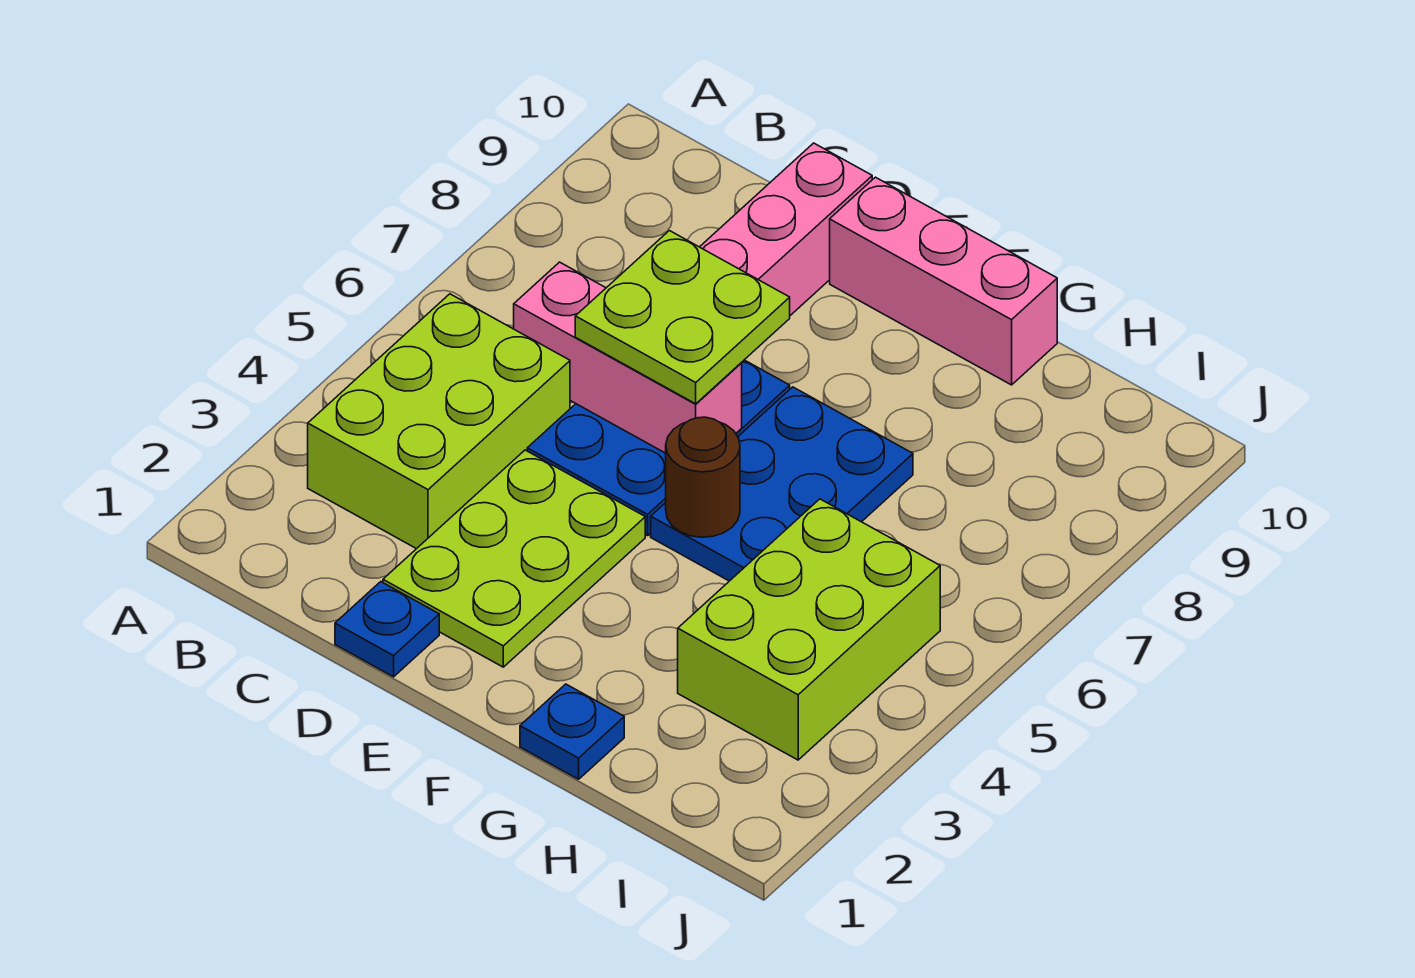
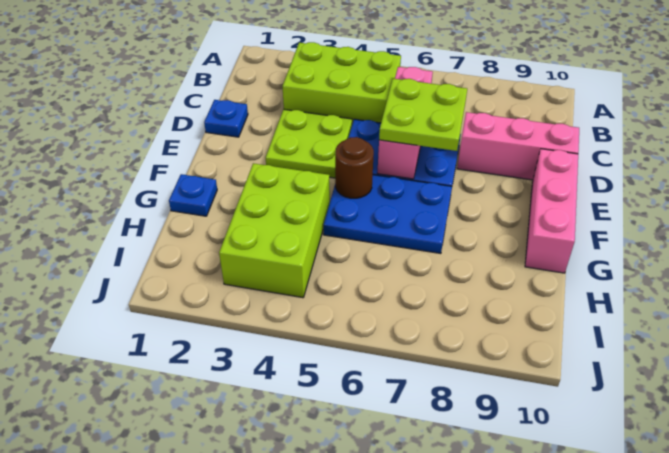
lime 2x3 plate [383,450,645,667] -> lime 2x2 plate [266,109,352,178]
lime 2x3 brick [678,499,940,760] -> lime 2x3 brick turned to [219,163,330,298]

